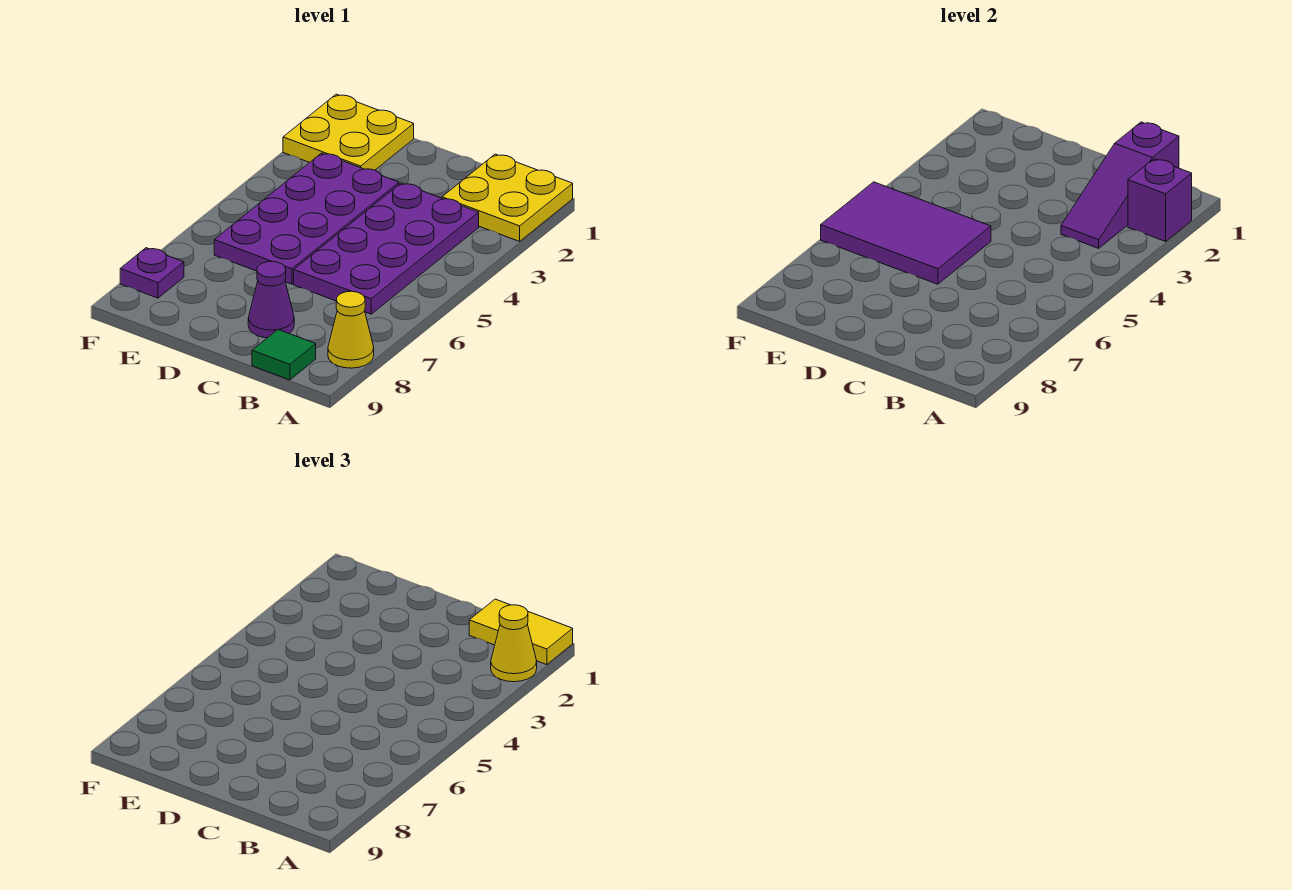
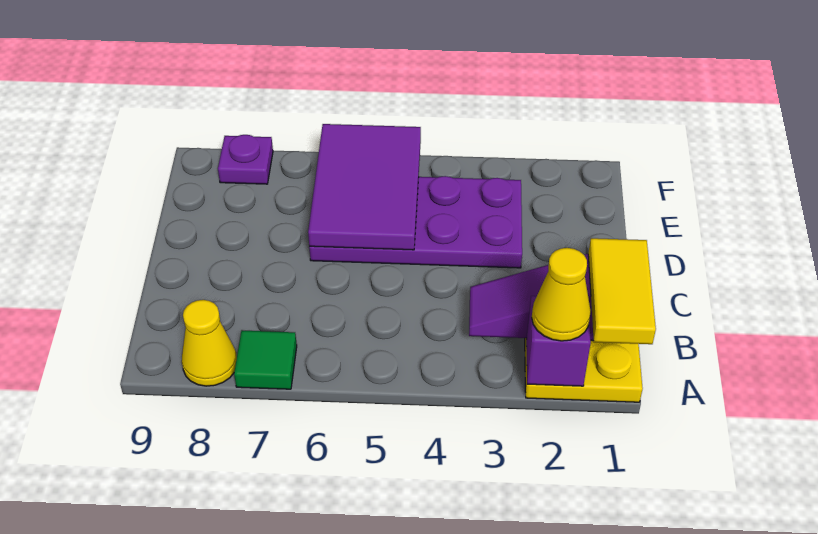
purple 2x4 plate [294,183,479,314] -> none
green 1x1 tile [252,330,316,380] -> green 1x1 tile moved to [234,330,297,389]
purple 1x1 cone [248,261,294,338] -> none
yellow 2x2 plate [283,94,414,170] -> none

